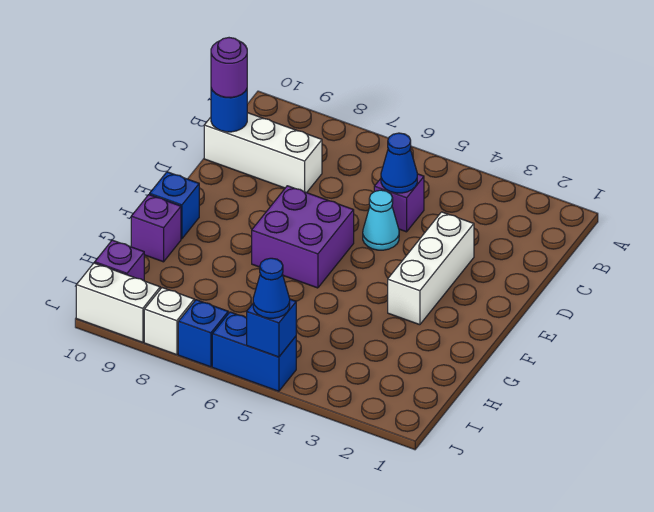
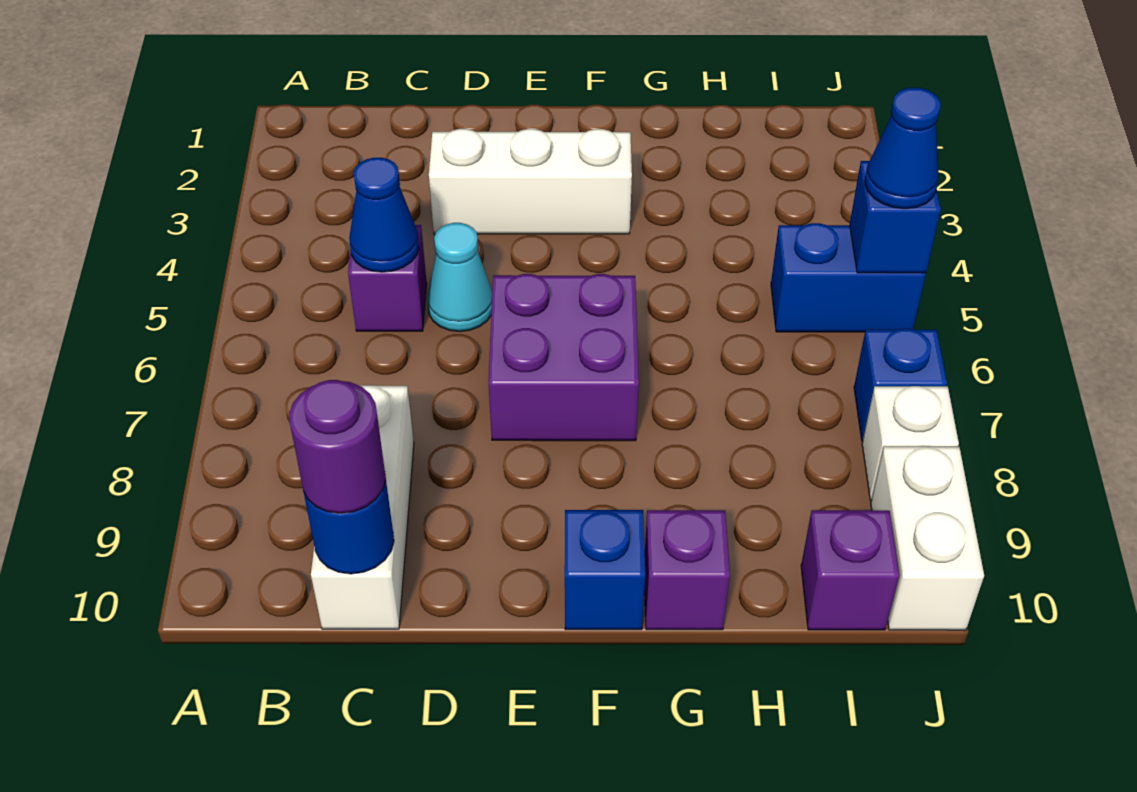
blue 1x2 brick [212,312,296,391] -> blue 1x2 brick turned to [771,223,926,332]

